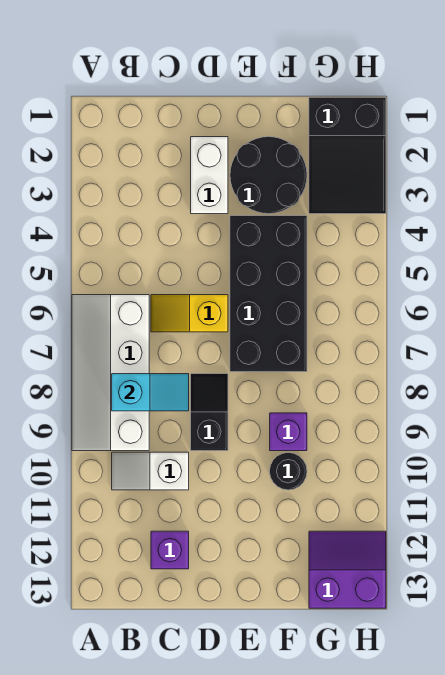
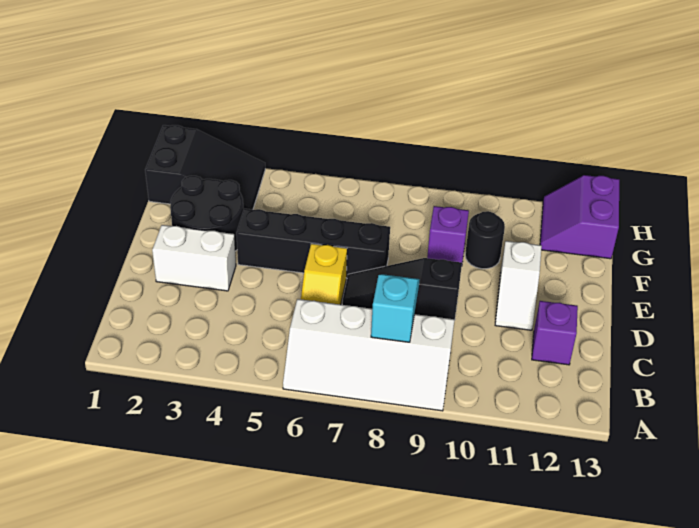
white 1x2 slope [112,452,189,490] -> white 1x2 slope moved to [495,241,542,330]
black 1x2 slope [191,374,228,451] -> black 1x3 slope [342,258,462,320]
black 2x4 brick [230,216,307,372] -> black 1x4 brick [236,209,390,278]

